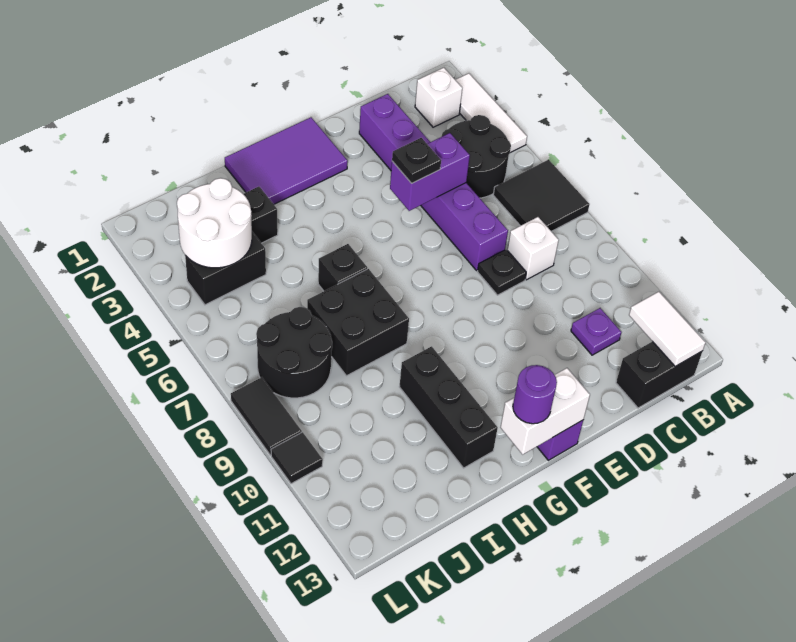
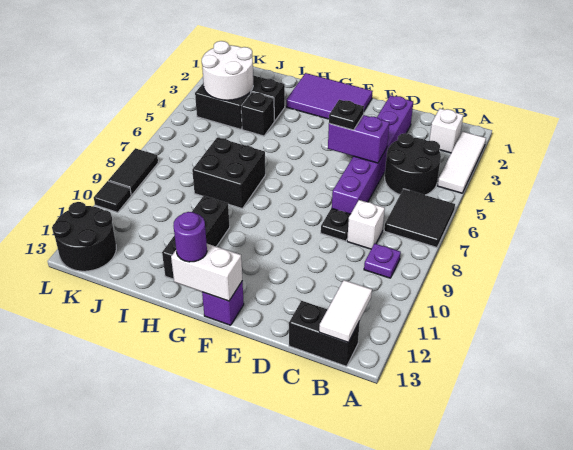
purple 1x1 plate [571,308,622,355] -> purple 1x1 plate moved to [364,244,401,278]
black 1x1 brick [318,244,367,291] -> black 1x1 brick moved to [241,92,274,136]
black 2x2 round brick [256,307,332,398] -> black 2x2 round brick moved to [52,202,116,271]

